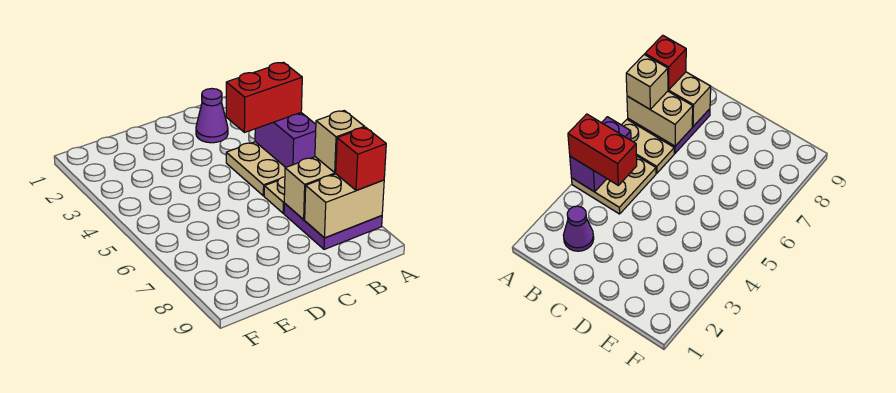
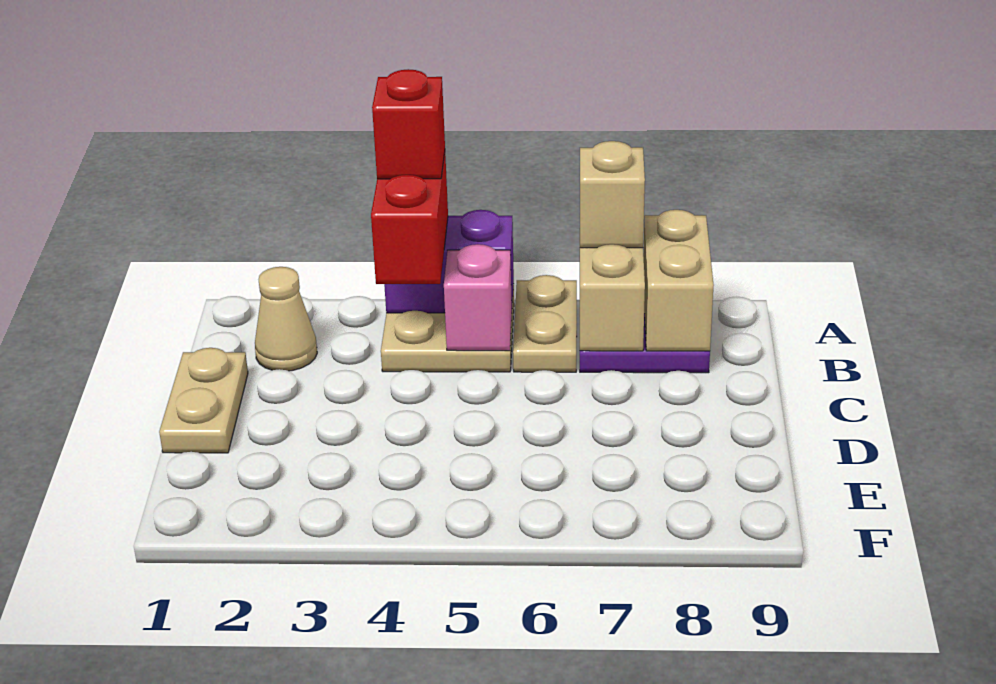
red 1x1 brick [336,127,386,191] -> red 1x1 brick moved to [372,69,445,179]
purple 1x1 cone [196,89,228,143] -> tan 1x1 cone [255,267,317,371]
none -> pink 1x1 brick [444,244,512,351]
none -> tan 1x2 plate [159,348,248,453]

